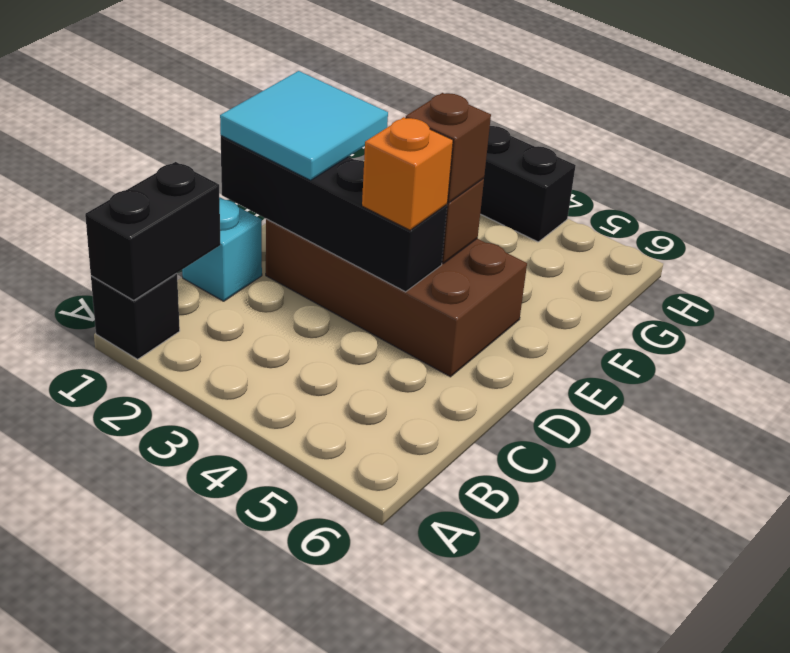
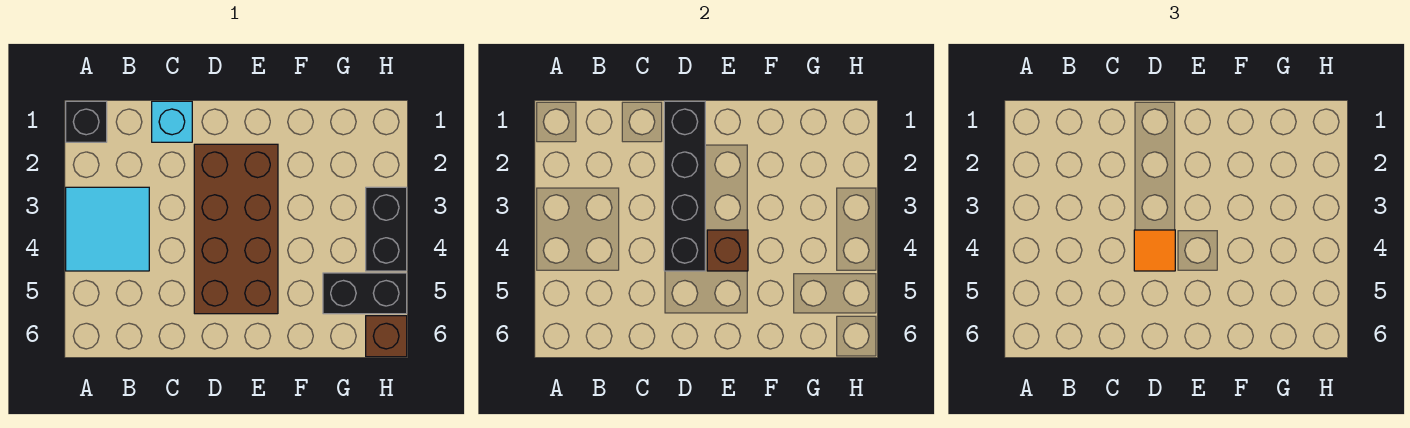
black 1x2 brick [85,162,220,300] -> black 1x2 brick moved to [323,273,407,314]
cyan 2x2 tile [220,71,388,180] -> cyan 2x2 tile moved to [66,187,149,271]
orange 1x1 brick [362,117,453,230] -> orange 1x1 tile [1134,230,1175,271]
brown 1x1 brick [406,93,491,203] -> brown 1x1 brick moved to [366,316,407,357]

